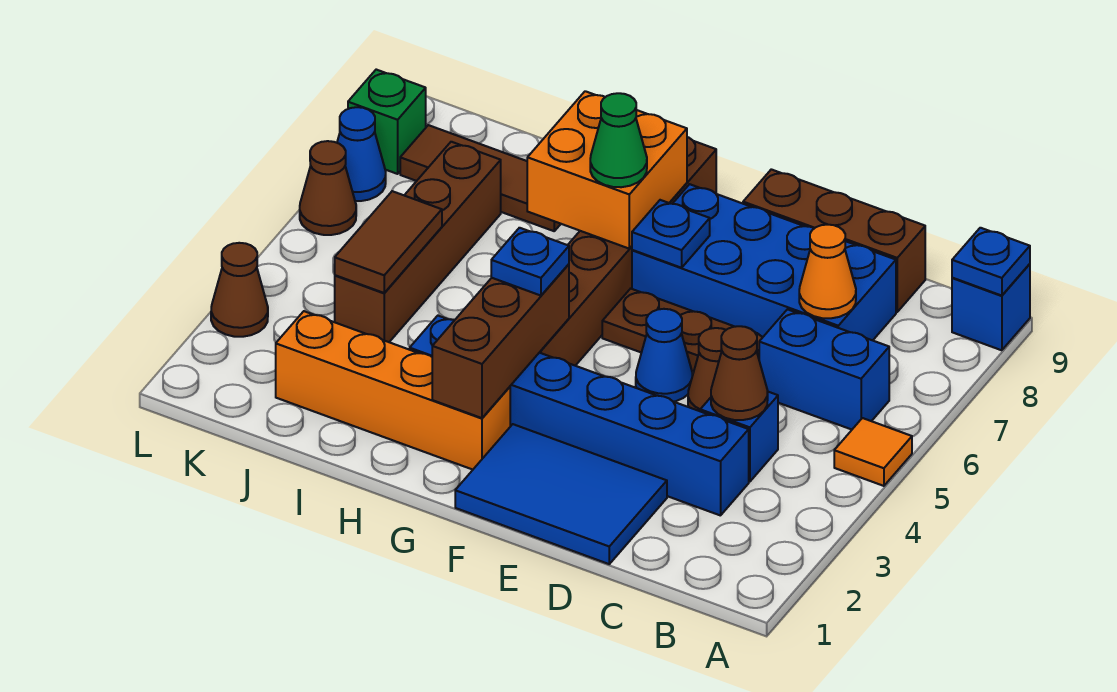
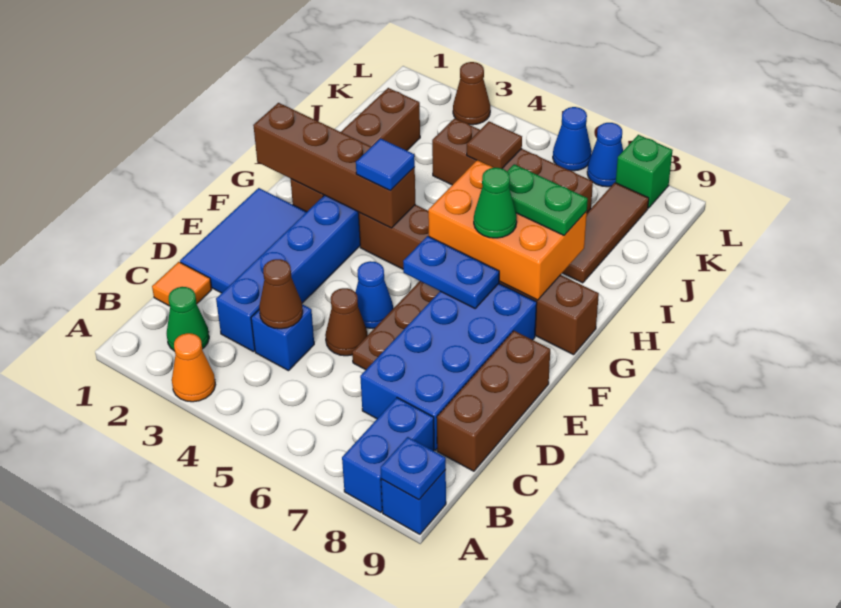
orange 1x1 tile [834,418,912,486] -> orange 1x1 tile moved to [152,262,212,306]
none -> green 1x1 cone [167,287,209,351]
blue 1x2 brick [759,309,889,430] -> blue 1x2 brick moved to [342,398,434,512]
orange 1x1 cone [799,224,856,318] -> orange 1x1 cone moved to [172,333,215,402]
blue 1x1 plate [632,200,710,268] -> blue 1x2 plate [403,236,499,308]
orange 1x4 brick [276,311,510,470] -> brown 1x4 brick [291,88,420,212]
brown 1x3 brick [432,264,569,418] -> brown 1x4 brick [253,103,415,228]
blue 1x1 plate [491,228,569,296] -> blue 1x1 tile [356,138,415,191]
orange 2x2 brick [527,91,687,248] -> orange 2x3 brick [428,160,587,300]
none -> green 1x2 plate [507,164,588,235]
brown 1x2 tile [335,191,442,293] -> brown 1x1 tile [467,122,522,169]
brown 1x1 cone [300,141,356,235] -> blue 1x1 cone [553,107,592,171]

